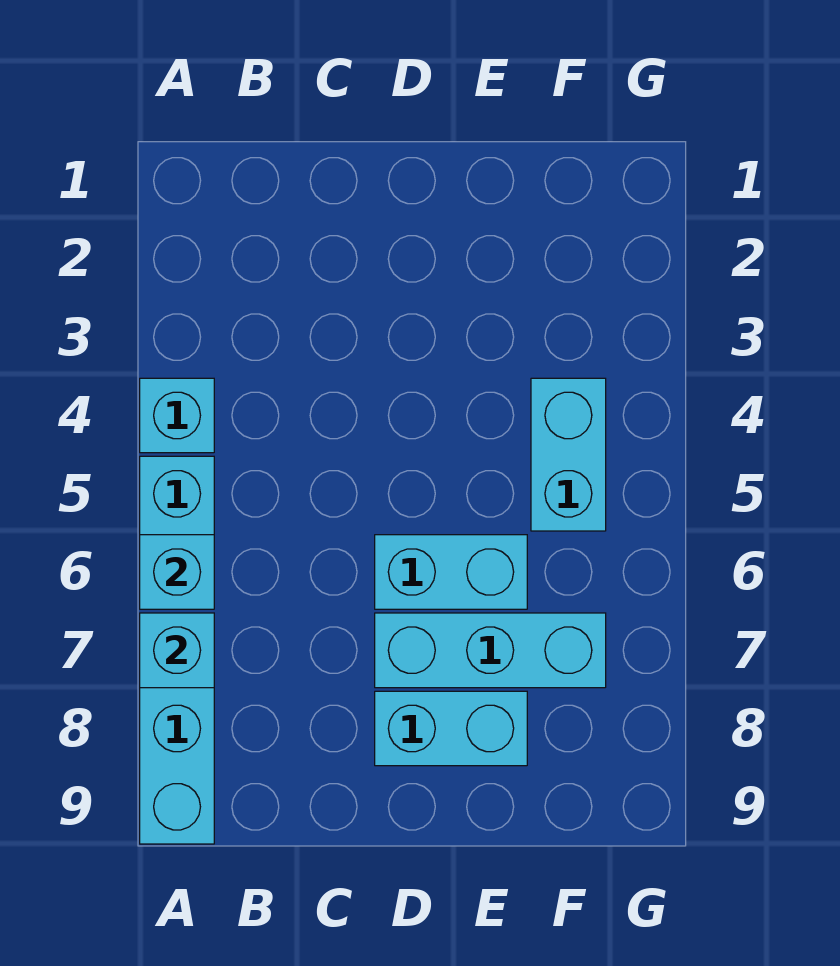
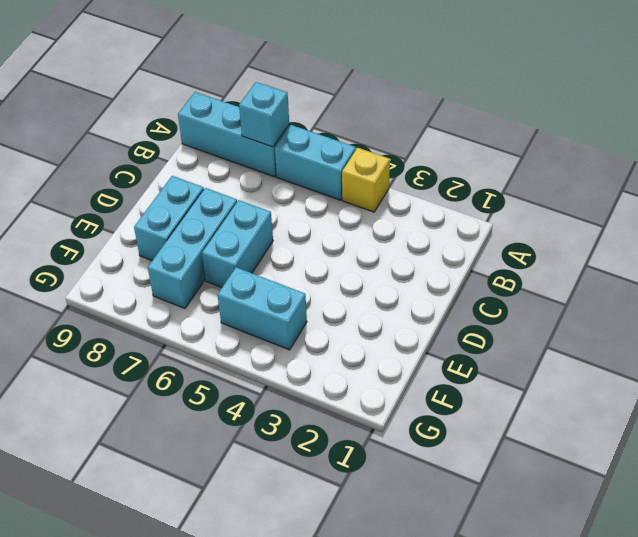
cyan 1x1 brick [140,378,214,453] -> yellow 1x1 brick [342,148,390,212]
cyan 1x1 brick [140,535,214,609] -> none

